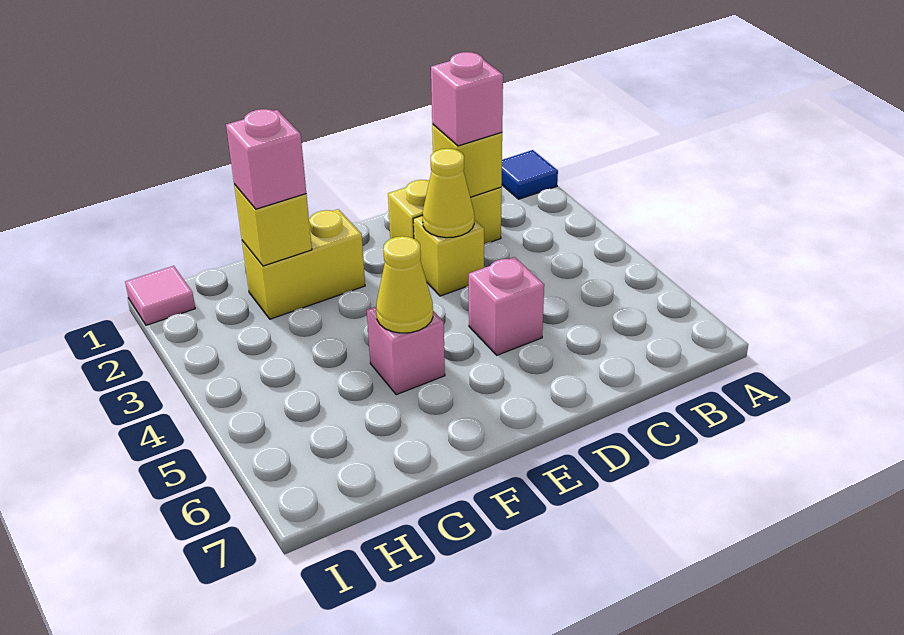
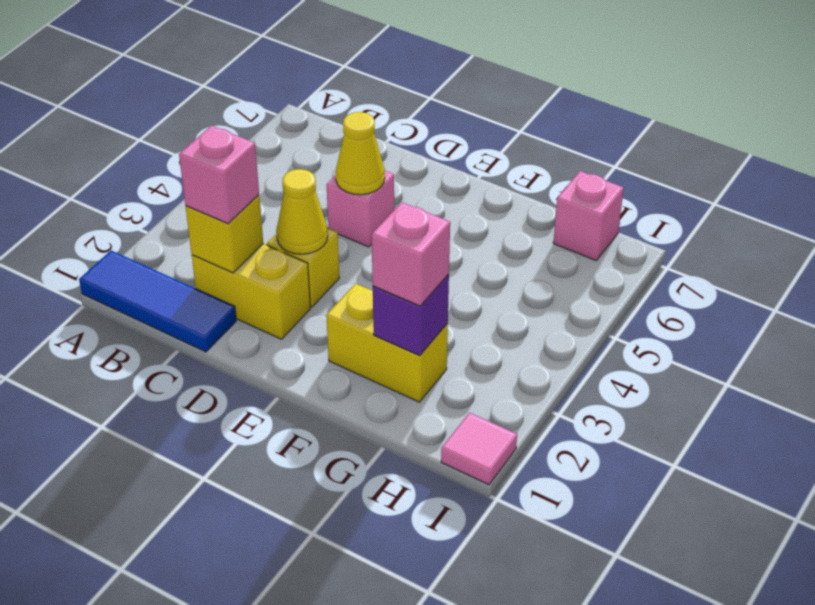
blue 1x1 tile [502,150,558,199] -> blue 1x3 tile [79,251,236,352]
pink 1x1 brick [367,307,445,395] -> pink 1x1 brick moved to [553,171,624,261]
yellow 1x1 cone [376,236,433,333] -> yellow 1x1 cone moved to [336,112,385,195]
yellow 1x1 brick [234,184,312,266] -> purple 1x1 brick [373,274,449,356]

